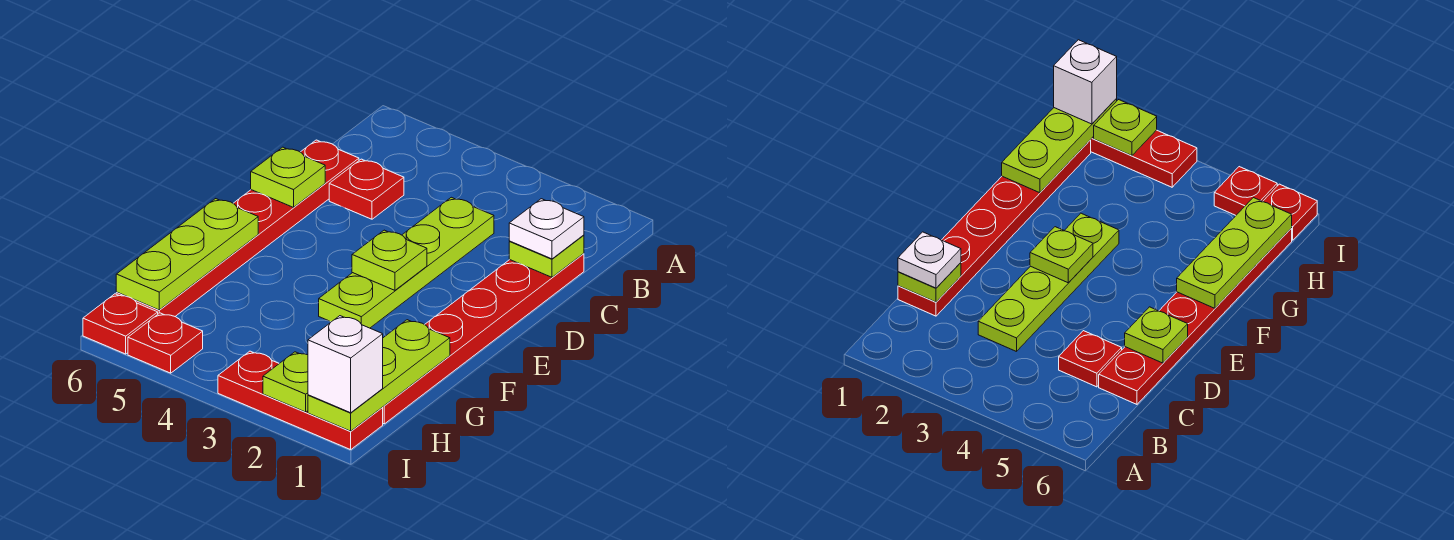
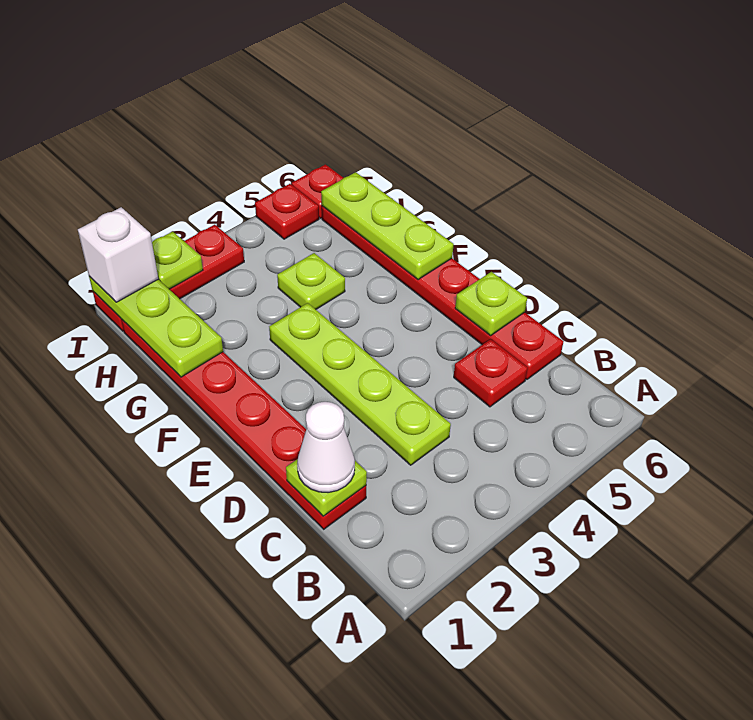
white 1x1 plate [509,199,584,259] -> white 1x1 cone [297,402,355,493]
lime 1x1 plate [352,230,427,290] -> lime 1x1 plate moved to [277,253,345,309]

